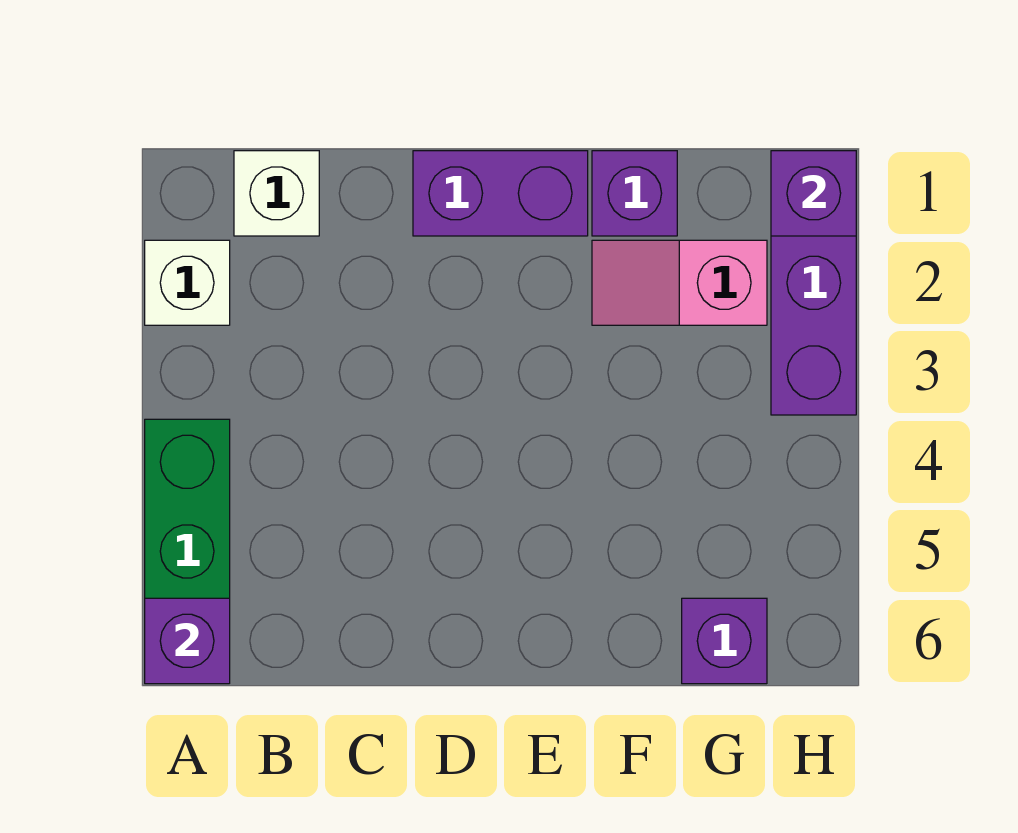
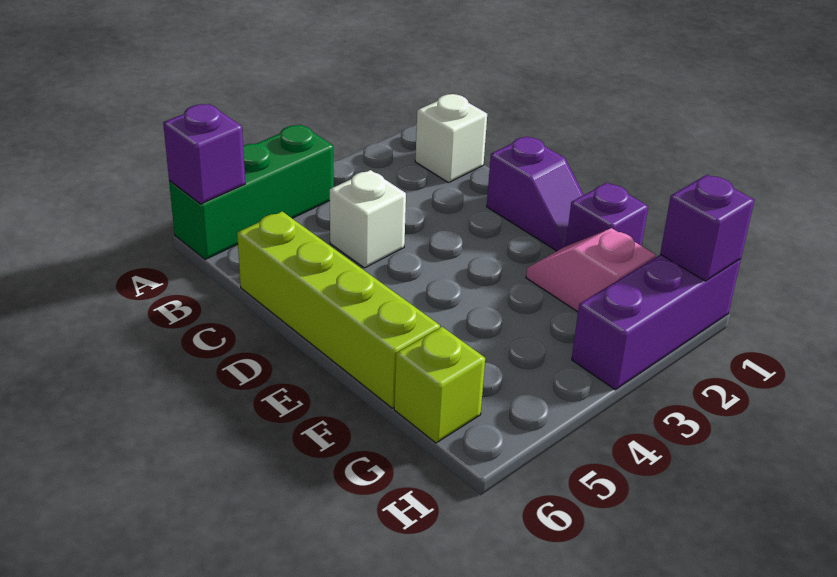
white 1x1 brick [145,240,230,325] -> white 1x1 brick moved to [330,170,406,268]
none -> lime 1x4 brick [237,212,440,408]
purple 1x2 brick [413,151,588,236] -> purple 1x2 slope [487,136,583,251]
purple 1x1 brick [682,598,767,684] -> lime 1x1 brick [394,327,485,443]

